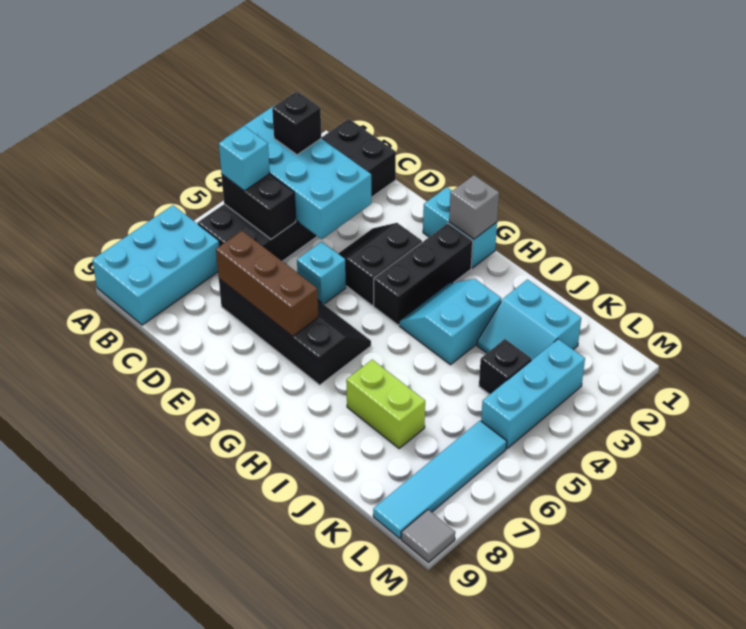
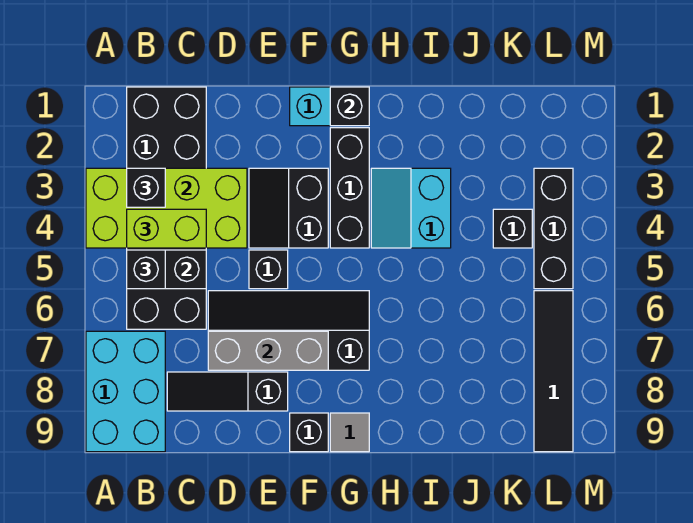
cyan 2x4 brick [224,105,371,239] -> lime 2x4 brick [86,168,247,248]
cyan 1x1 brick [219,126,270,191] -> black 1x1 brick [127,250,165,289]
none -> black 1x3 slope [167,372,288,411]
brown 1x3 brick [216,231,318,336] -> grey 1x3 brick [208,331,328,370]
cyan 1x1 brick [297,242,346,304] -> black 1x1 brick [249,250,288,289]
none -> black 1x1 brick [290,413,328,452]
grey 1x1 brick [449,175,499,239] -> black 1x1 brick [330,87,369,126]
lime 1x2 brick [346,360,425,448] -> lime 1x2 brick moved to [127,209,206,248]
cyan 2x2 slope [477,280,581,360] -> none
cyan 1x3 brick [481,339,585,448] -> black 1x3 brick [534,168,573,289]
cyan 1x4 tile [373,421,507,539] -> black 1x4 tile [534,291,573,452]
grey 1x1 tile [401,510,455,562] -> grey 1x1 tile moved to [330,413,369,452]

